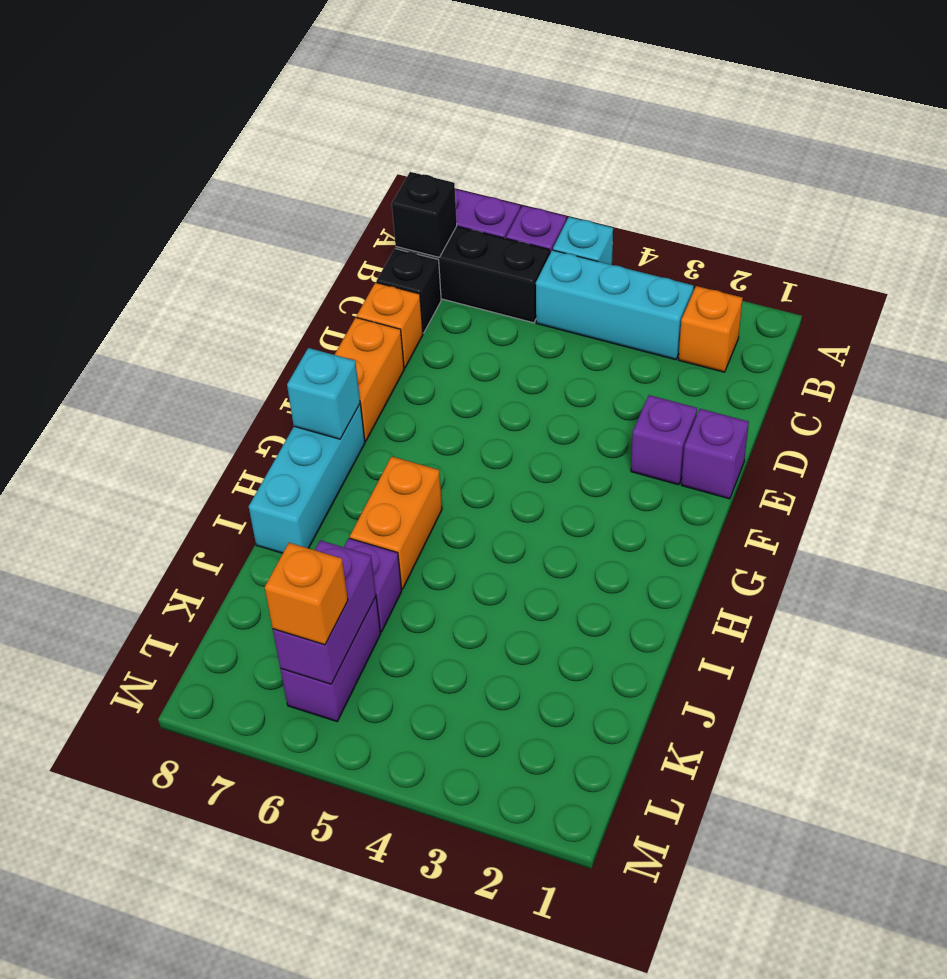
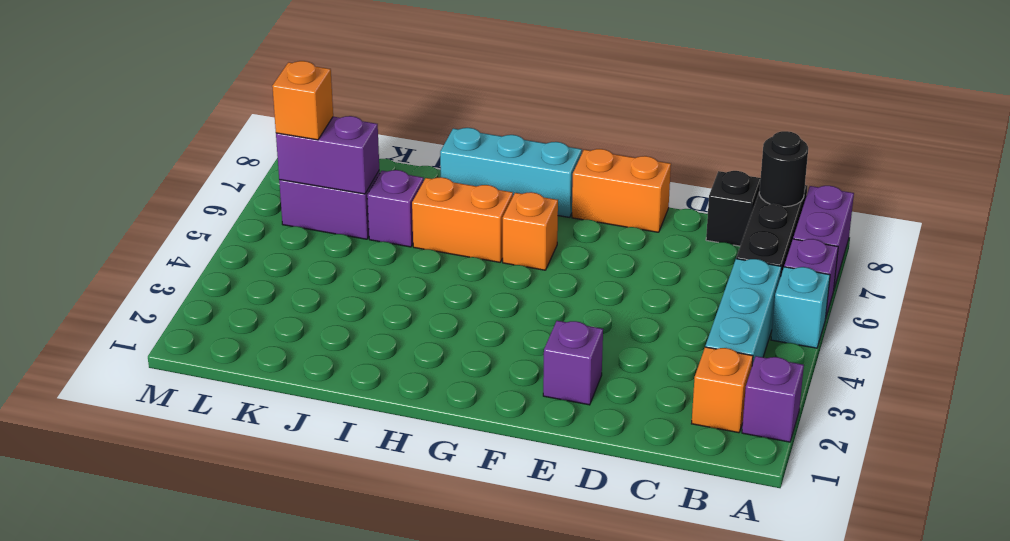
black 1x1 brick [392,172,457,257] -> black 1x1 round brick [759,131,808,207]
orange 1x1 brick [357,283,423,368] -> orange 1x1 brick moved to [503,192,558,270]
purple 1x1 brick [681,409,749,499] -> purple 1x1 brick moved to [742,356,804,442]
cyan 1x1 brick [287,348,360,439] -> none

